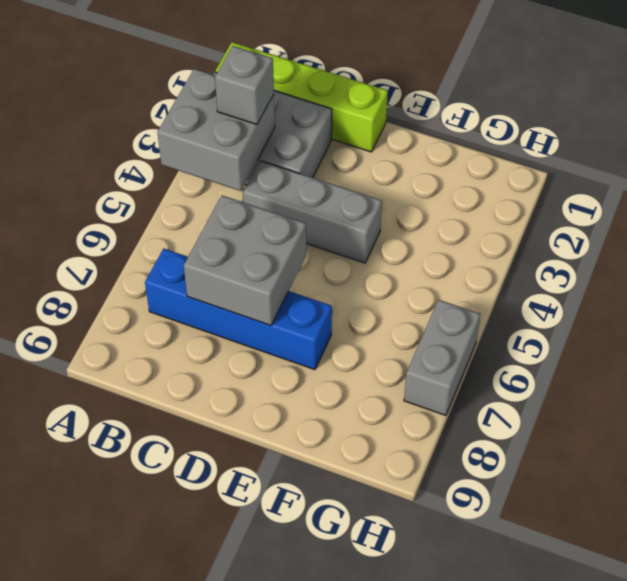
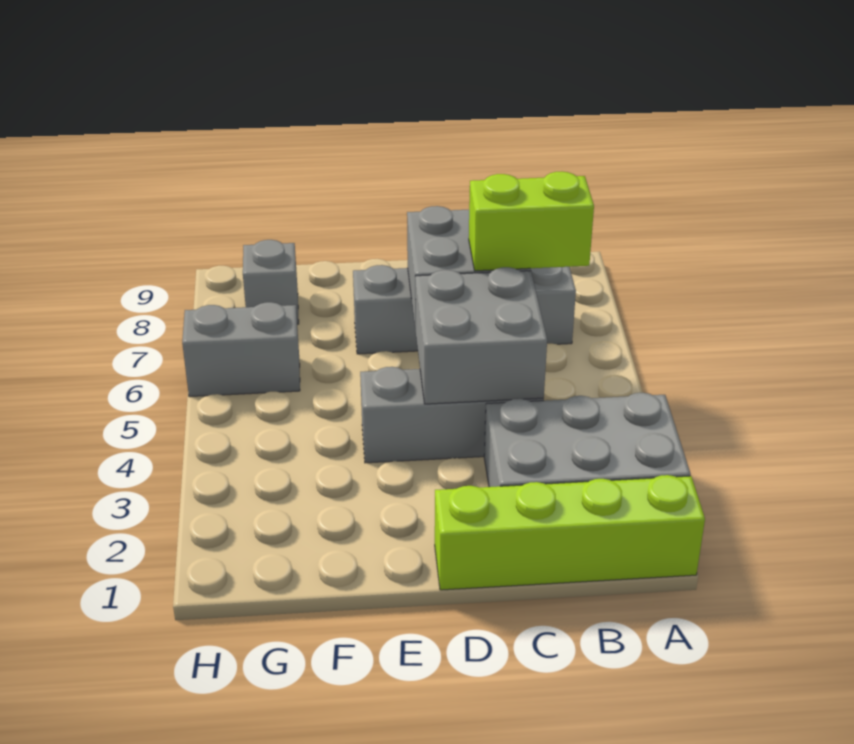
grey 2x2 brick [157,69,275,191] -> grey 2x2 brick moved to [415,267,547,404]
grey 1x1 brick [215,46,274,124] -> grey 1x1 brick moved to [243,240,299,324]
none -> lime 1x2 brick [469,172,594,271]
blue 1x4 brick [145,249,332,370] -> grey 1x4 brick [353,265,576,354]
grey 1x2 brick [404,300,480,415] -> grey 1x2 brick turned to [182,302,300,397]

